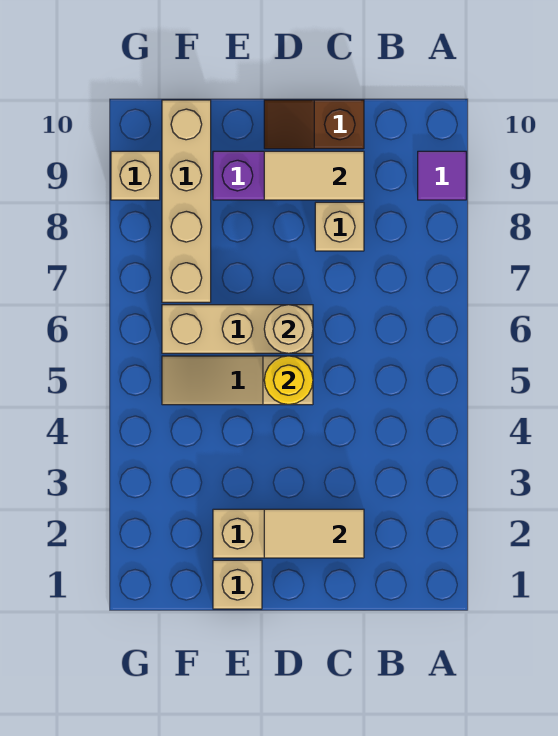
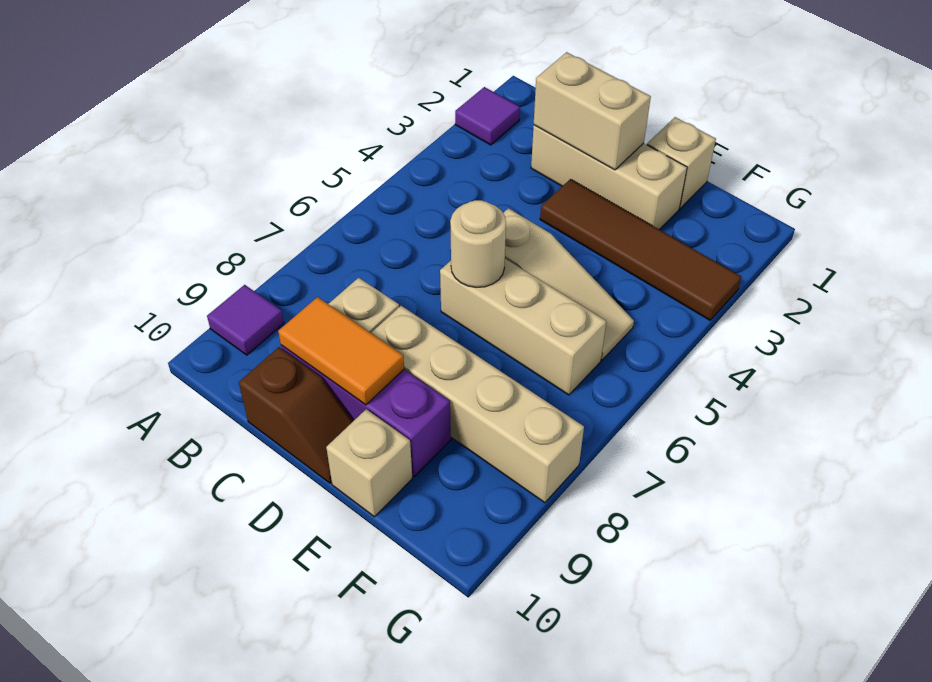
none -> purple 1x1 tile [455,87,520,145]
tan 1x2 tile [264,509,364,558] -> tan 1x2 brick [534,52,651,170]
tan 1x2 tile [264,151,364,200] -> orange 1x2 tile [278,297,404,405]
none -> brown 1x4 tile [540,179,741,320]
yellow 1x1 round brick [264,356,313,405] -> none
tan 1x4 brick [162,100,211,302] -> tan 1x4 brick turned to [371,306,584,503]
tan 1x1 brick [111,151,160,200] -> tan 1x1 brick moved to [326,409,412,517]

